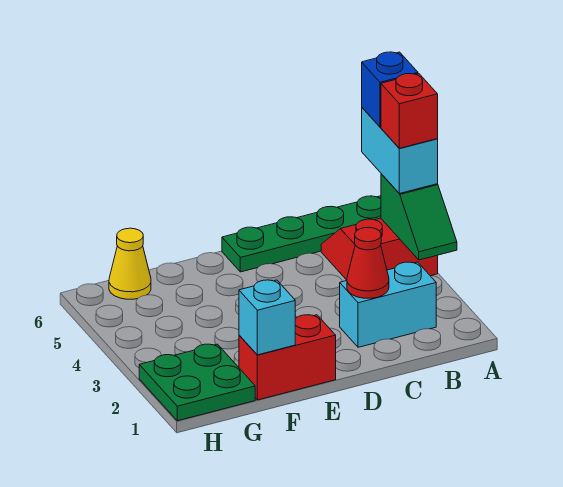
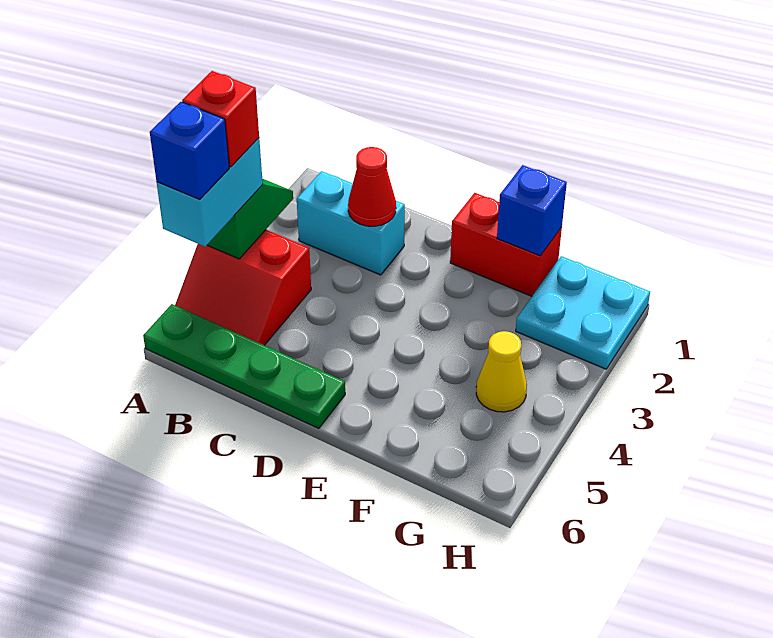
cyan 1x1 brick [239,280,295,355] -> blue 1x1 brick [497,165,567,256]
green 2x2 plate [139,344,255,421] -> cyan 2x2 plate [516,256,650,369]
yellow 1x1 cone [109,228,151,299] -> yellow 1x1 cone moved to [476,331,527,412]

